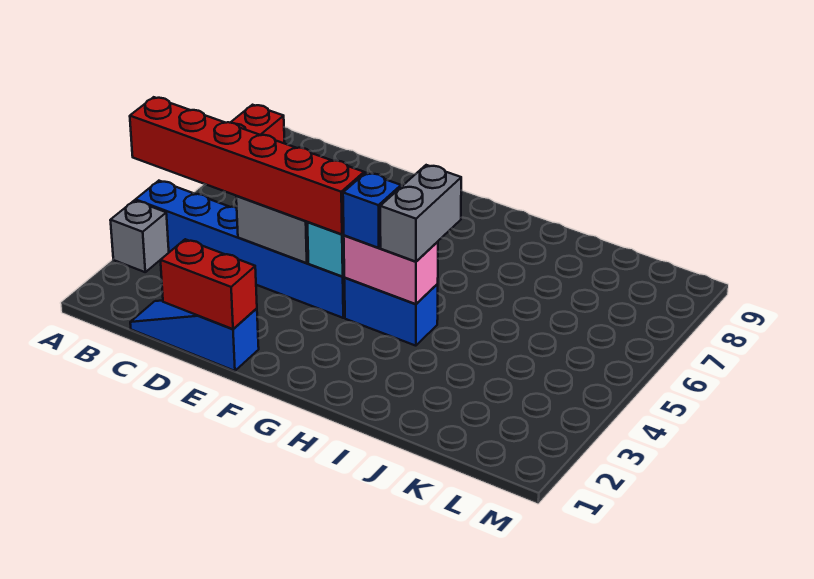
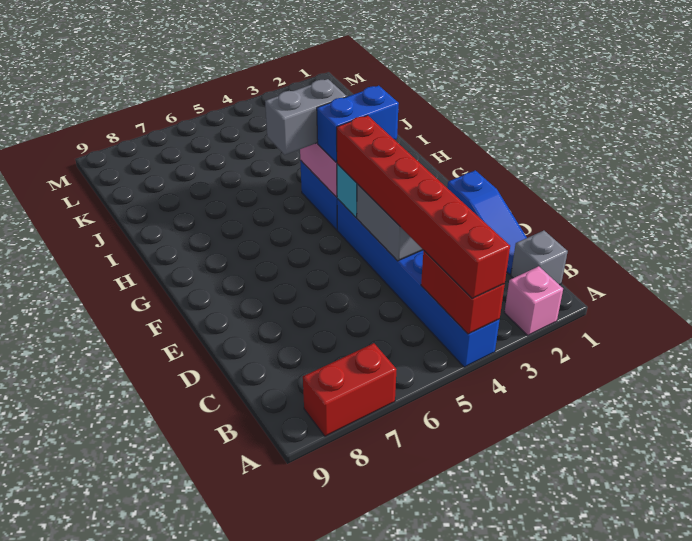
none -> pink 1x1 brick [504,266,563,335]
grey 1x1 brick [110,200,169,272] -> grey 1x1 brick moved to [511,231,568,285]
red 1x2 brick [161,239,257,329] -> red 1x2 brick moved to [421,251,505,334]
blue 1x1 brick [343,173,401,248] -> blue 1x2 brick [317,86,399,162]

